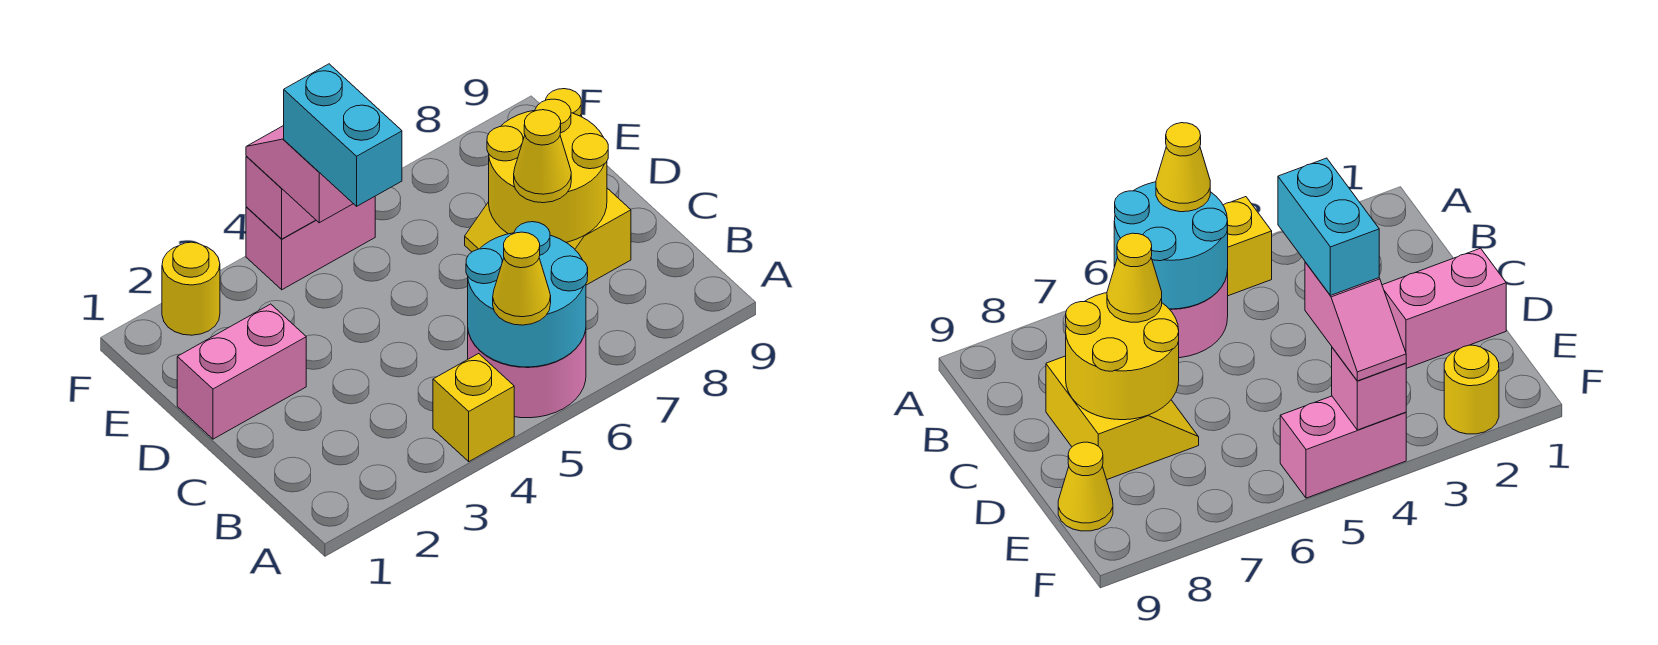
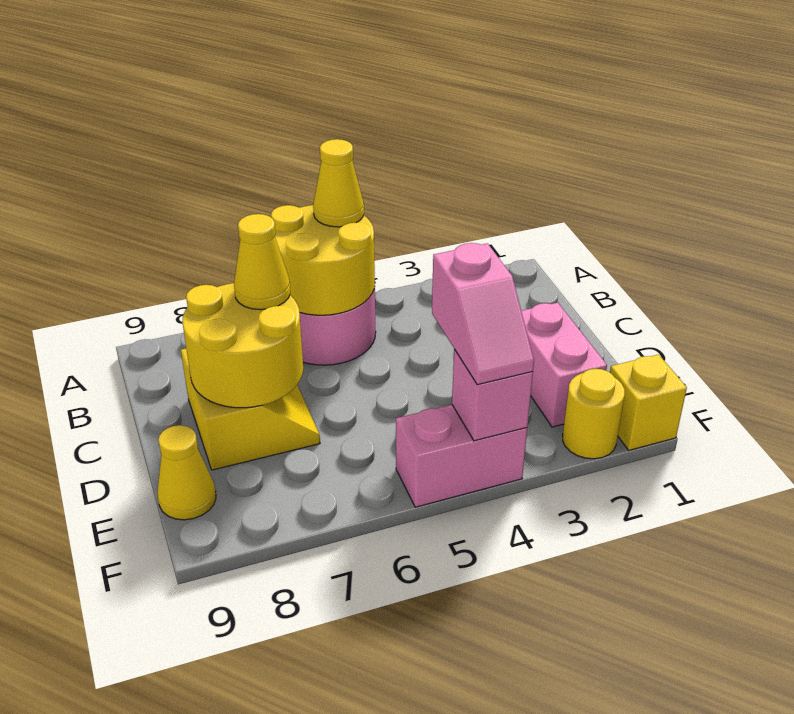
yellow 1x1 brick [433,354,514,462] -> yellow 1x1 brick moved to [610,355,687,450]
cyan 2x2 round brick [466,222,588,367] -> yellow 2x2 round brick [271,205,375,315]
pink 1x2 brick [177,304,306,439] -> pink 1x2 brick turned to [521,303,607,427]
cyan 1x2 brick [284,64,402,206] -> none

